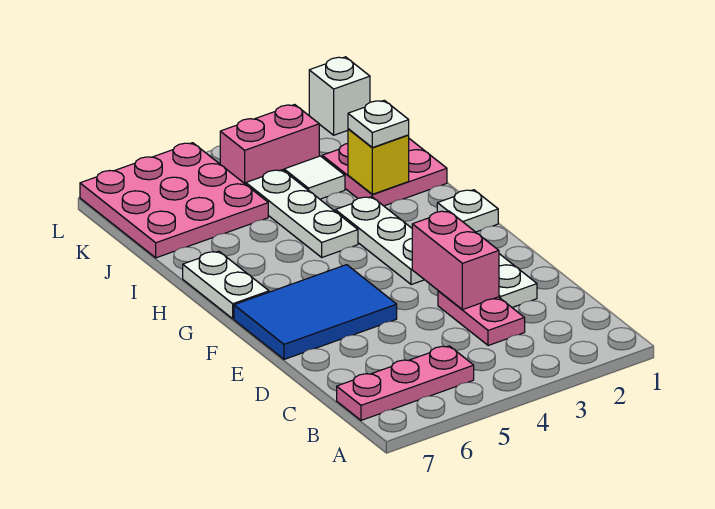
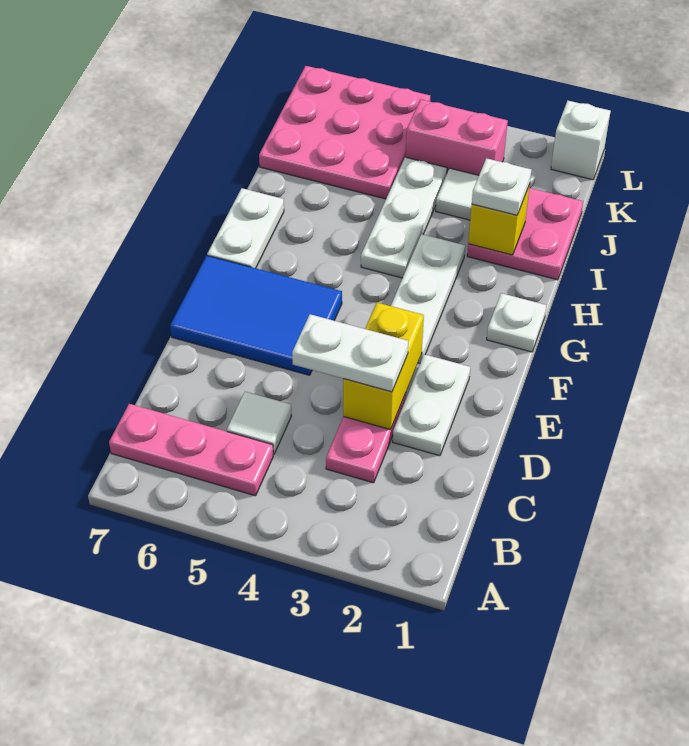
none -> white 1x1 tile [227,392,291,454]
pink 1x2 brick [412,211,499,310] -> yellow 1x2 brick [343,302,424,430]
none -> white 1x2 plate [292,314,408,392]

